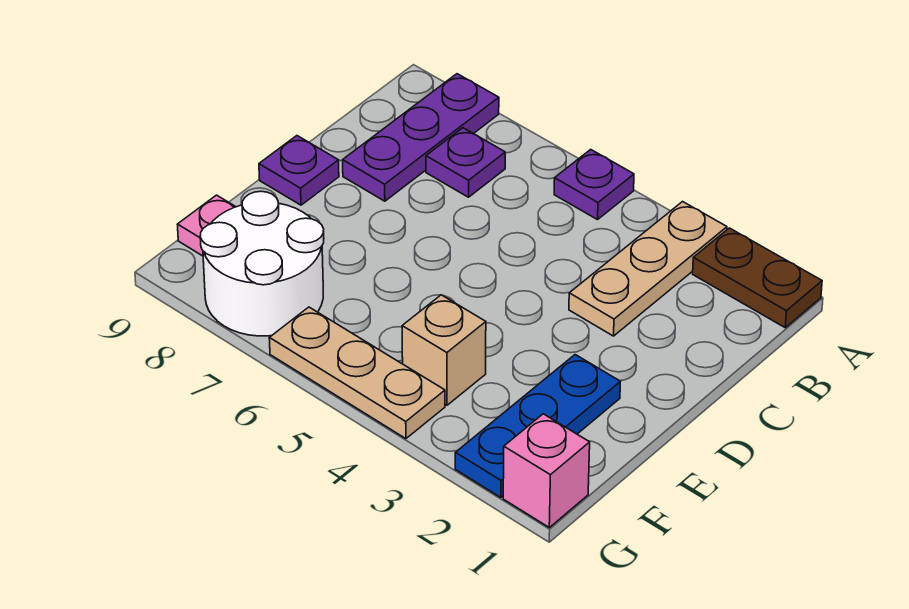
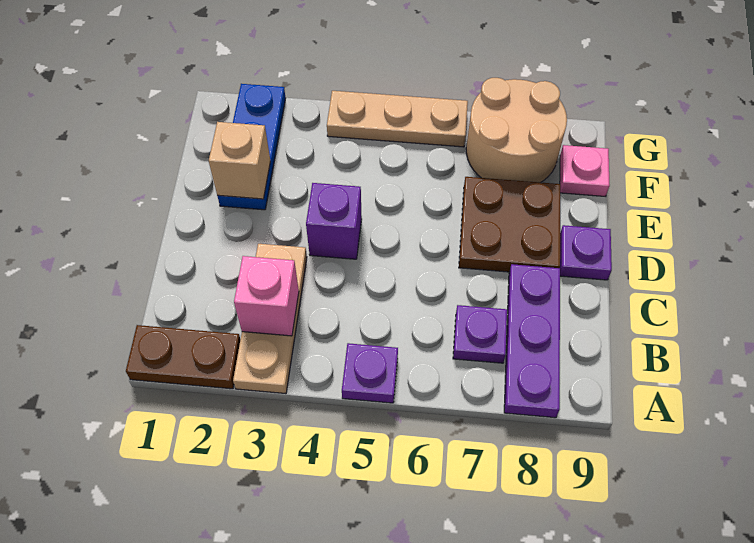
none -> purple 1x1 brick [306,183,362,259]
none -> brown 2x2 plate [459,177,560,272]
tan 1x1 brick [402,295,486,405] -> tan 1x1 brick moved to [209,122,270,199]
white 2x2 round brick [200,191,324,336] -> tan 2x2 round brick [466,78,567,182]
pink 1x1 brick [503,414,590,527] -> pink 1x1 brick moved to [234,256,299,336]

